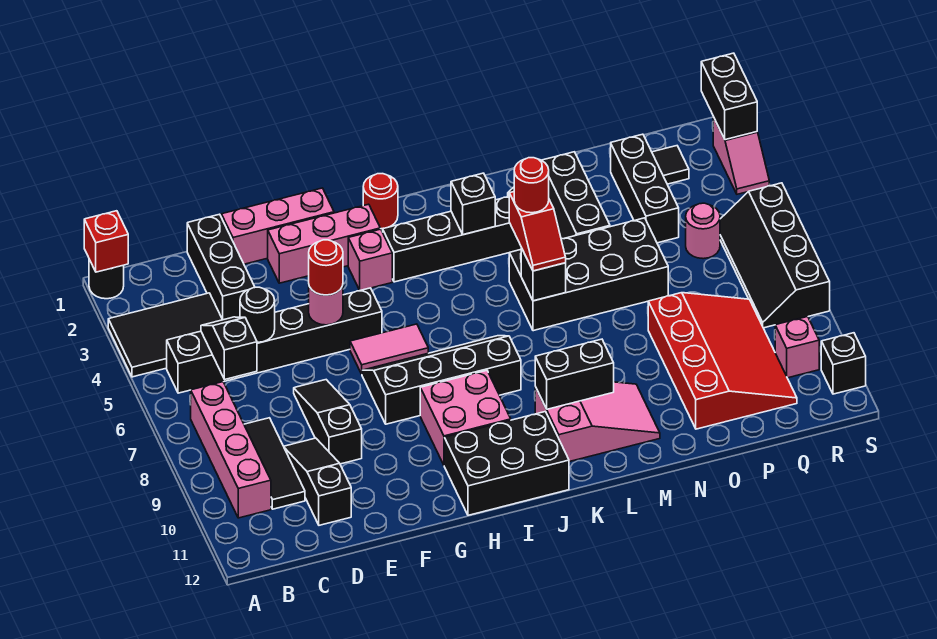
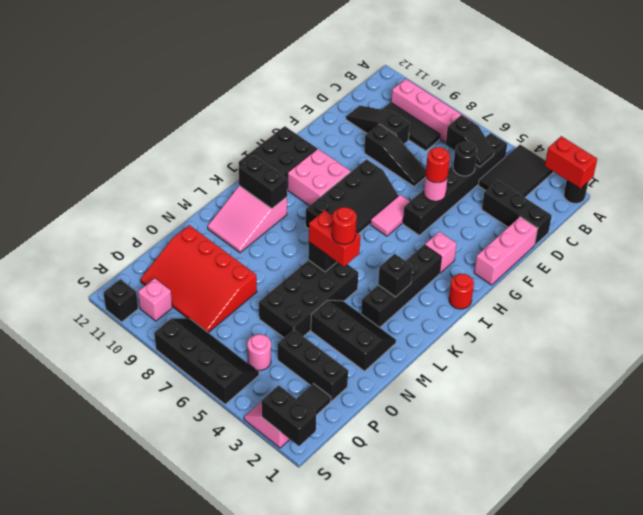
red 1x1 brick [84,211,128,272] -> red 1x2 brick [545,136,597,189]
black 1x3 slope [284,438,351,525] -> black 1x3 slope turned to [346,106,410,144]
pink 1x3 brick [268,204,380,283] -> none
black 1x2 brick [535,339,614,409] -> black 1x2 brick turned to [239,156,287,209]
red 1x2 slope [509,192,566,271] -> red 1x2 brick [309,210,360,267]

